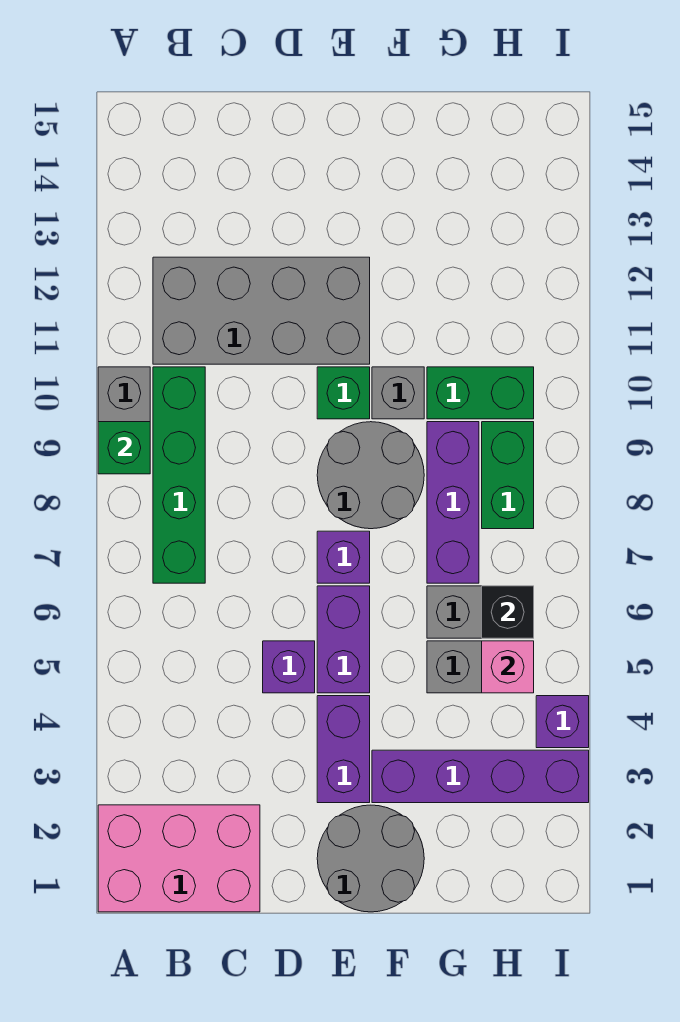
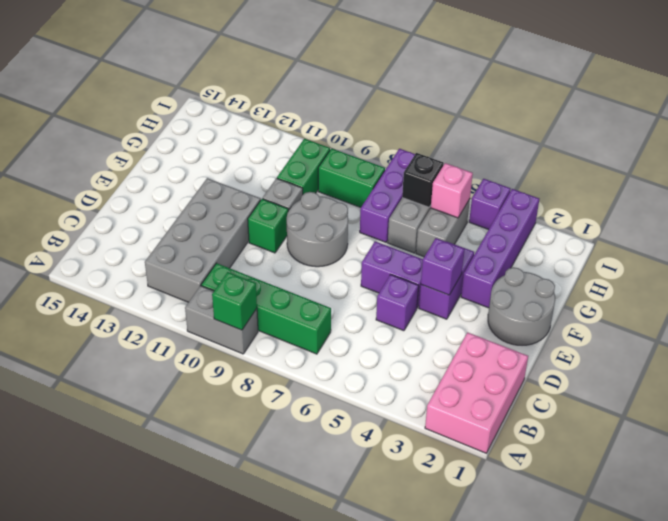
purple 1x2 brick [317,696,370,803] -> purple 1x2 brick turned to [419,241,474,319]
purple 1x1 brick [317,531,370,583] -> purple 1x1 brick moved to [421,238,464,295]
purple 1x3 brick [427,422,479,583] -> purple 1x3 brick turned to [360,149,415,242]

